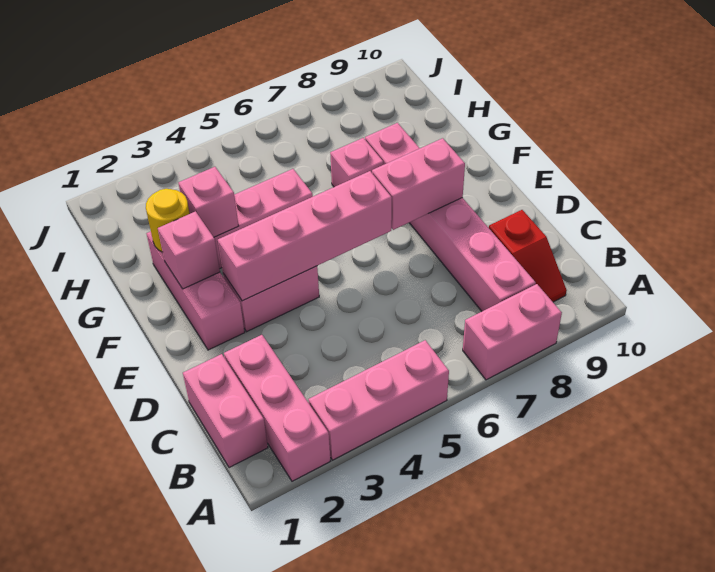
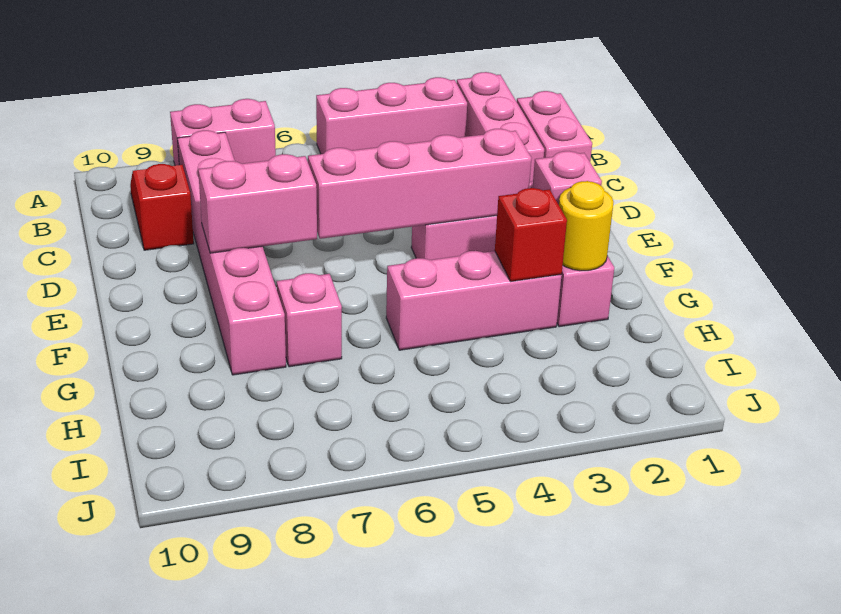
pink 1x1 brick [178,167,238,237] -> red 1x1 brick [495,188,567,281]

